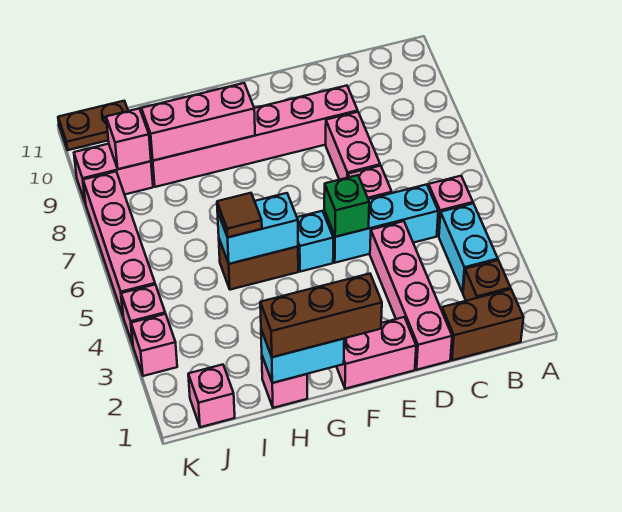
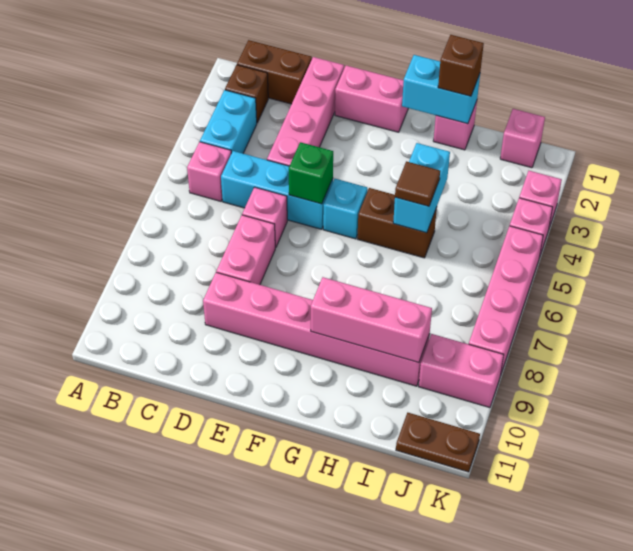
brown 1x3 brick [260,274,382,357] -> brown 1x1 brick [438,35,484,96]
cyan 1x2 brick [217,193,298,264] -> cyan 1x2 brick turned to [393,143,450,233]
pink 1x1 brick [106,108,151,169] -> none

